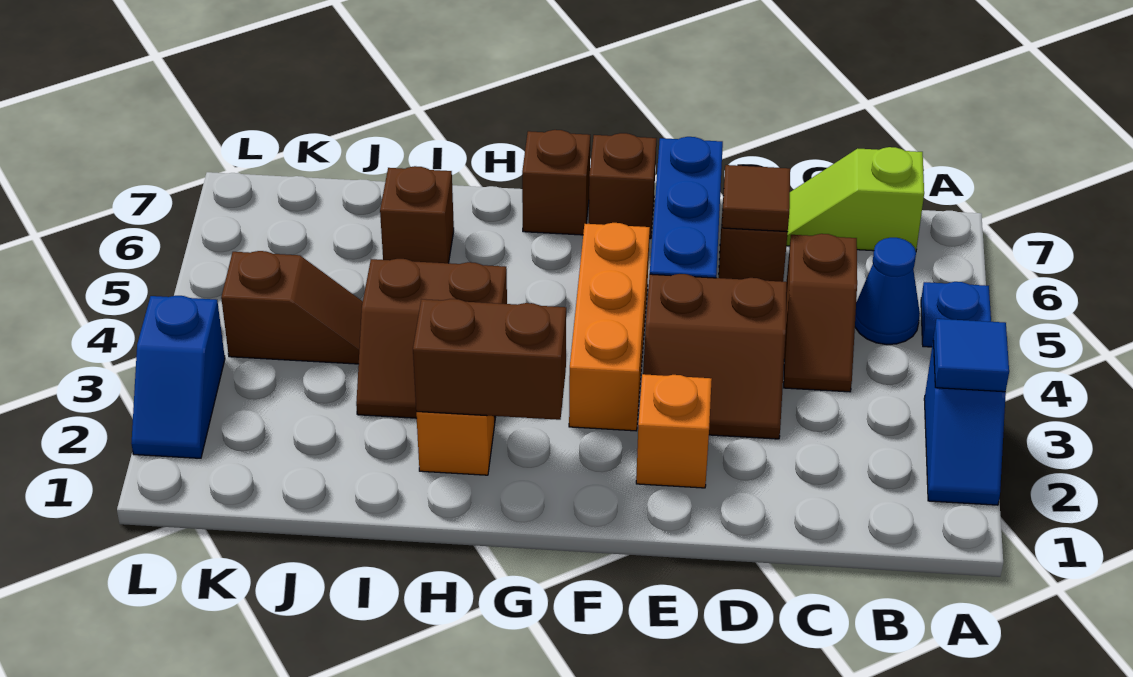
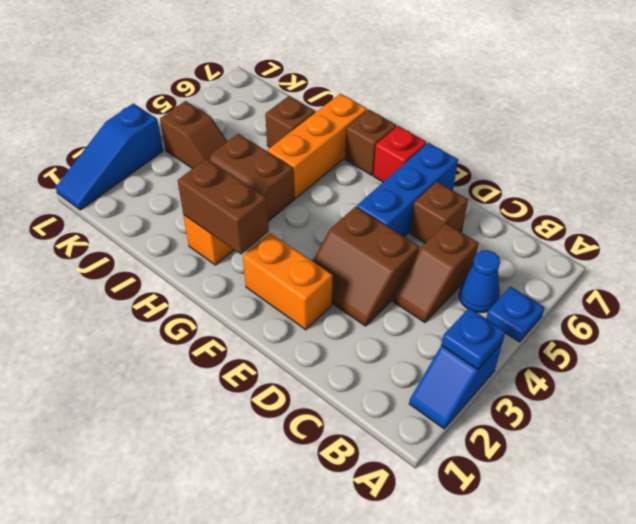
blue 1x1 tile [933,319,1009,392] -> blue 1x1 plate [442,308,506,369]
lime 1x2 slope [786,147,924,251] -> none
brown 1x1 tile [722,165,790,232] -> none
orange 1x1 brick [636,374,712,488] -> orange 1x2 brick [243,233,333,330]
orange 1x3 brick [569,223,650,431] -> orange 1x3 brick moved to [267,94,367,199]
brown 1x1 brick [589,133,656,239] -> red 1x1 brick [374,126,427,182]
blue 1x2 slope [131,296,225,458] -> blue 1x3 slope [56,103,163,210]

